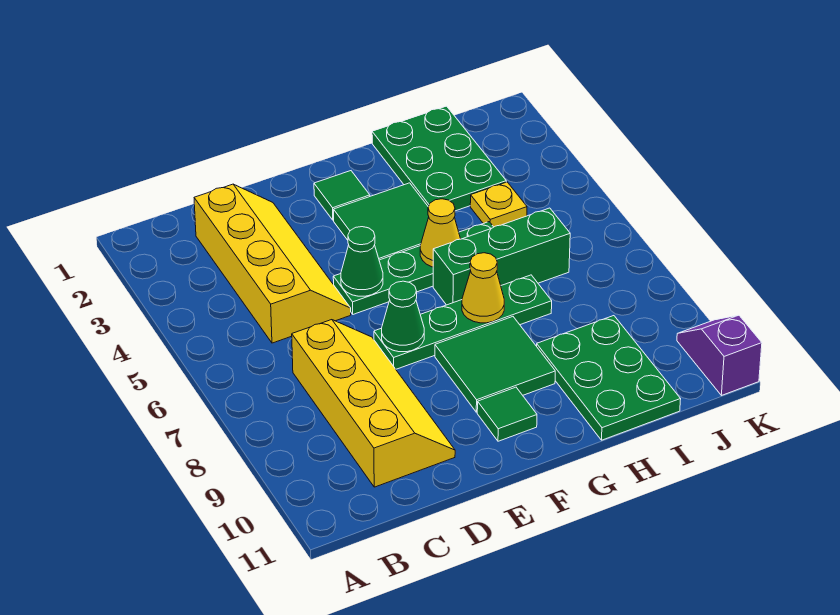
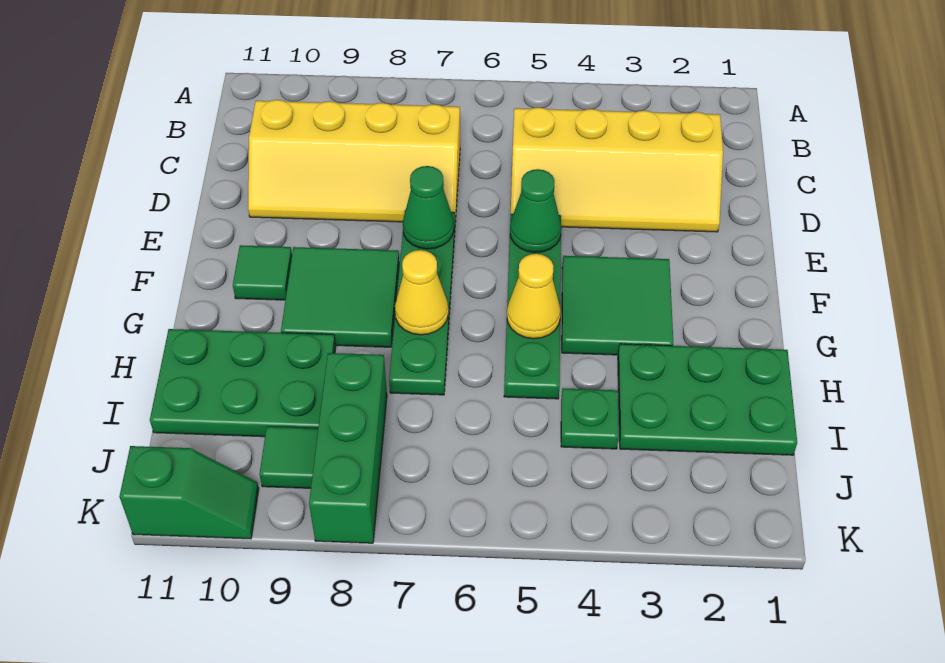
green 1x1 tile [314,171,370,220] -> green 1x1 tile moved to [260,427,318,488]
green 1x3 brick [433,208,570,305] -> green 1x3 brick moved to [309,353,387,543]
yellow 1x1 plate [470,182,527,227] -> green 1x1 plate [561,388,619,449]
purple 1x2 slope [677,315,762,396] -> green 1x2 slope [119,446,259,539]

